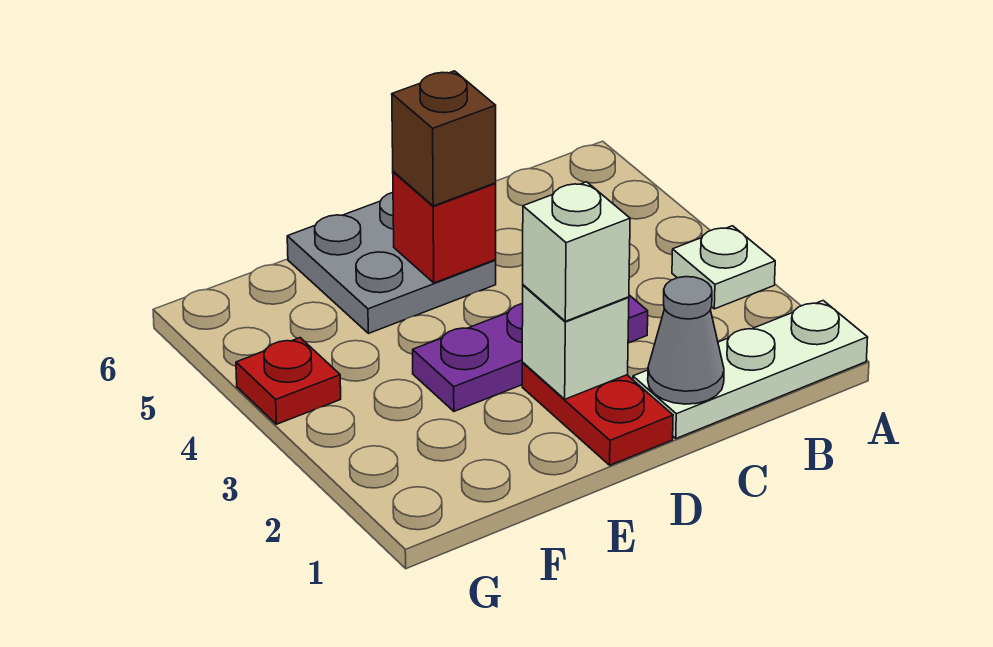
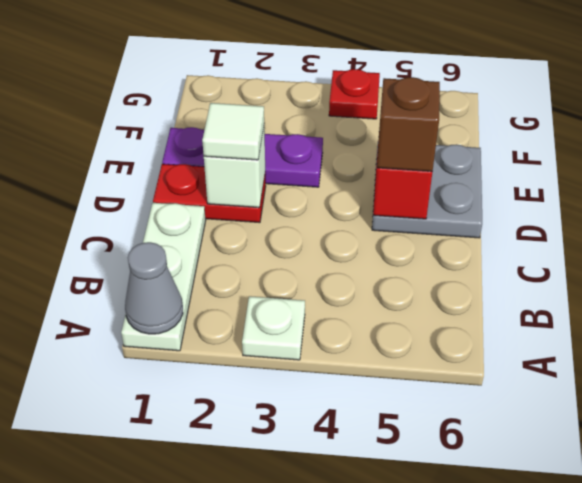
grey 1x1 cone [648,277,724,404] -> grey 1x1 cone moved to [125,242,183,334]
purple 1x3 plate [413,295,648,411] -> purple 1x3 plate turned to [162,127,323,187]
white 1x1 brick [523,182,630,321] -> white 1x1 tile [202,103,264,160]

